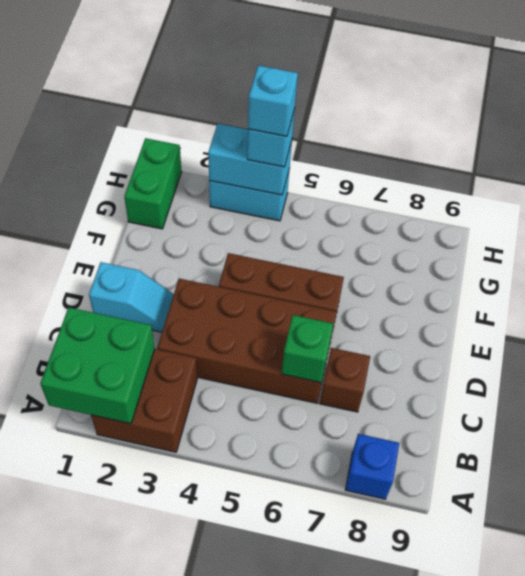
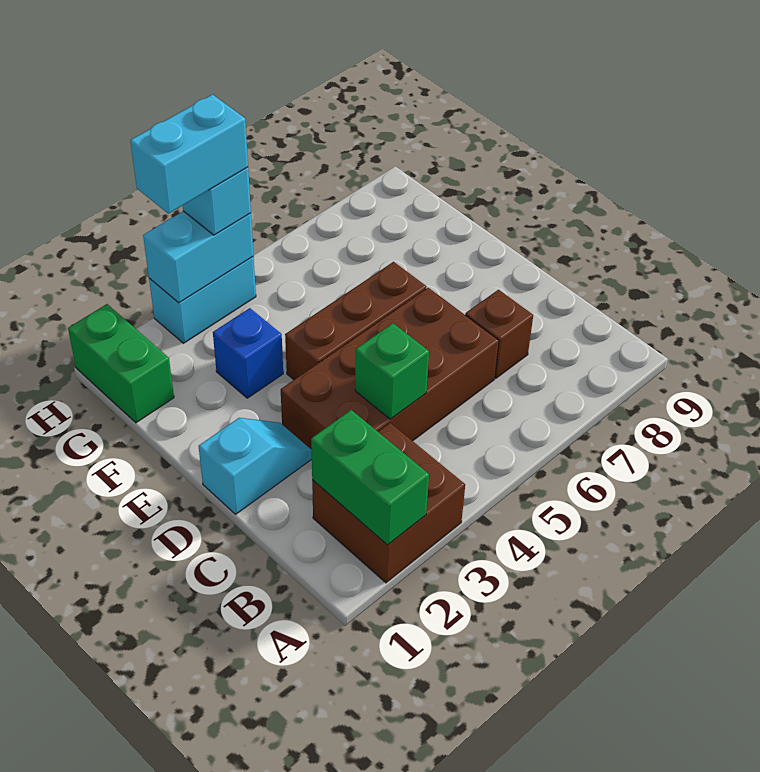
green 2x2 brick [40,308,155,424] -> green 1x2 brick [311,410,429,545]
blue 1x1 brick [345,434,399,499] -> blue 1x1 brick moved to [213,308,283,398]
green 1x1 brick [282,315,333,383] -> green 1x1 brick moved to [355,323,429,419]
cyan 1x1 brick [248,65,298,136] -> cyan 1x2 brick [130,95,248,214]

